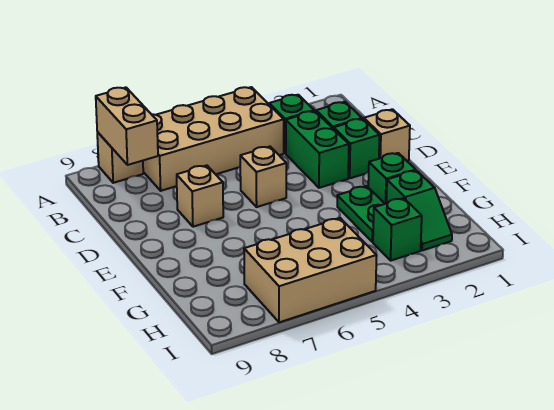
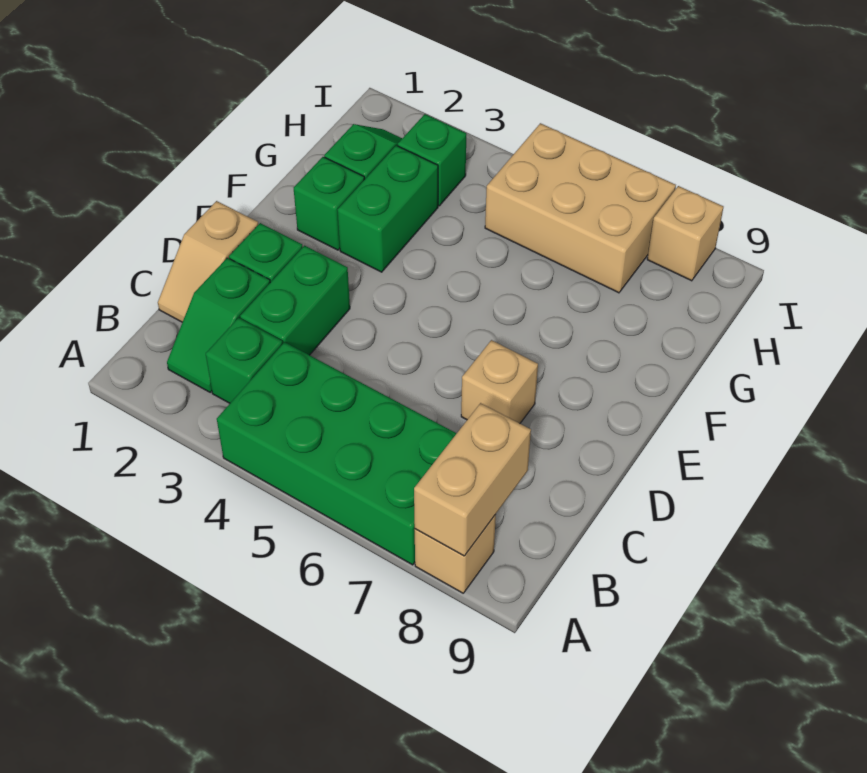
tan 2x4 brick [143,87,284,191] -> green 2x4 brick [217,342,457,565]
tan 1x1 brick [240,147,286,207] -> tan 1x1 brick moved to [647,186,723,281]
green 1x2 plate [337,186,385,242] -> green 1x2 brick [338,146,438,272]

